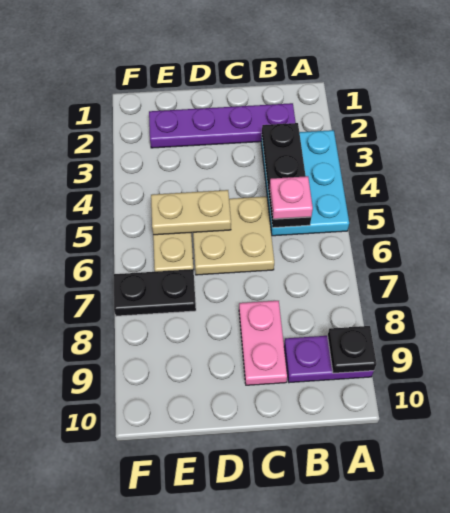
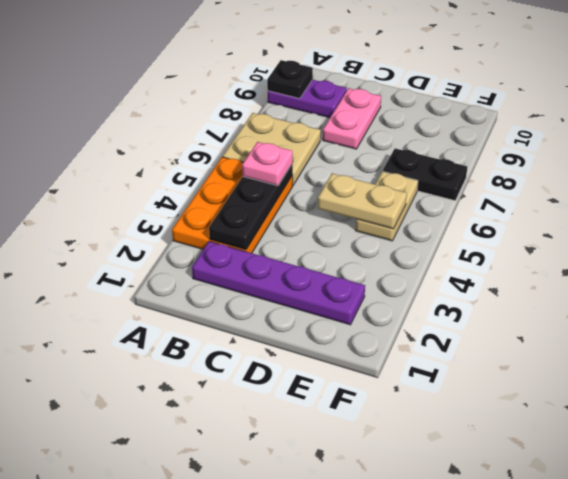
cyan 2x3 plate [261,130,349,236] -> orange 2x3 plate [172,157,293,253]
tan 2x2 plate [193,196,274,275] -> tan 2x2 plate moved to [223,113,321,186]

